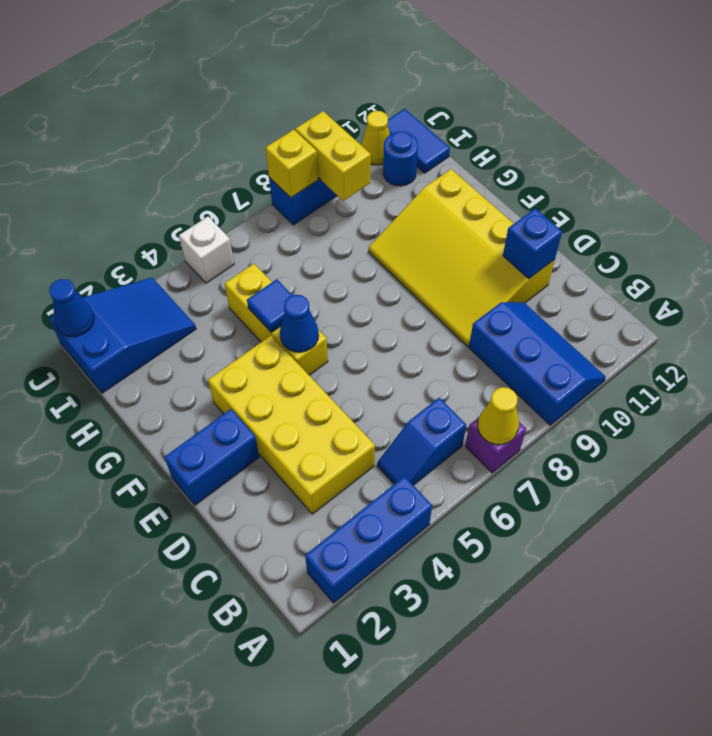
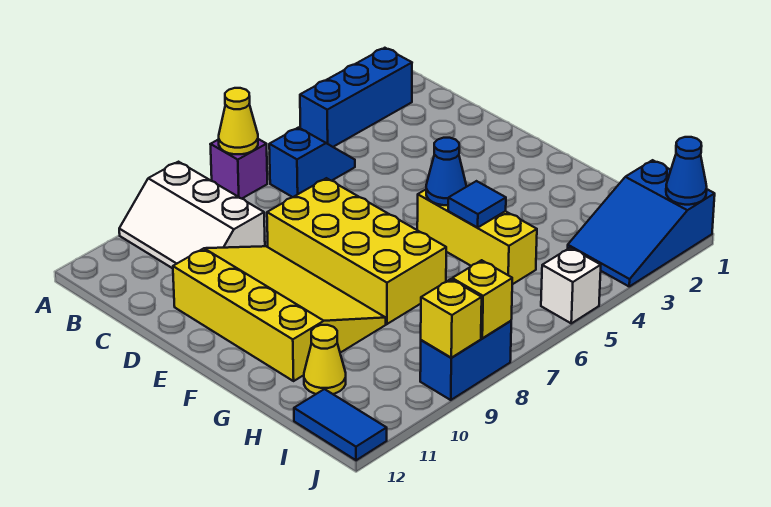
blue 2x3 slope [469,302,606,425] -> white 2x3 slope [119,162,265,268]
yellow 2x4 brick [208,336,375,514] -> yellow 2x4 brick moved to [267,178,446,324]
blue 1x1 brick [503,208,562,279] -> none
blue 1x2 brick [164,409,259,505] -> none
yellow 1x2 brick [295,111,371,201] -> yellow 1x1 brick [421,279,482,358]
blue 1x1 round brick [383,132,418,186] -> none
yellow 1x1 cone [361,111,390,165] -> yellow 1x1 cone moved to [304,325,346,394]

